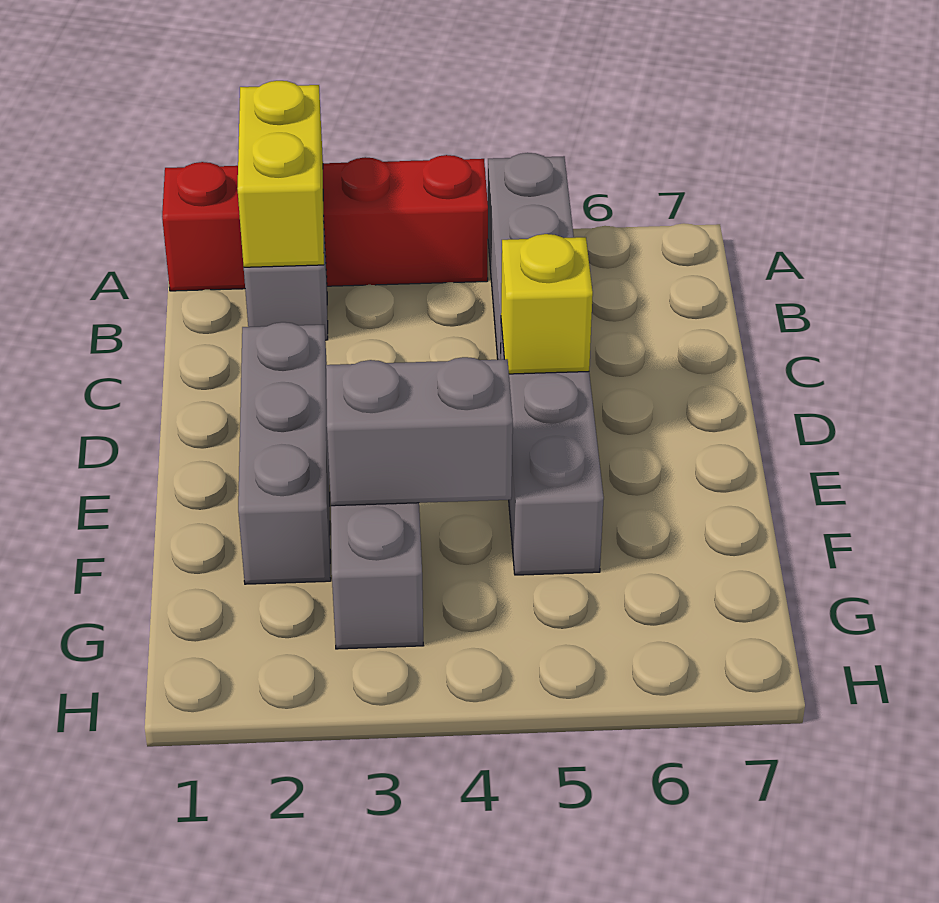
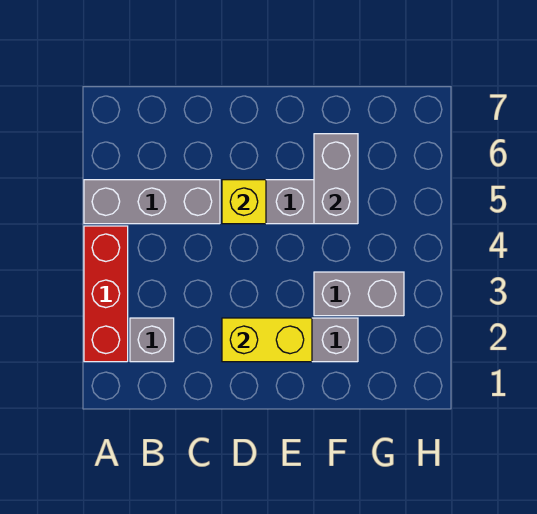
red 1x4 brick [162,155,488,291] -> red 1x3 brick [84,226,128,362]
yellow 1x2 brick [237,81,324,267] -> yellow 1x2 brick moved to [222,318,312,362]
grey 1x2 brick [326,357,513,506] -> grey 1x2 brick moved to [314,134,358,224]

